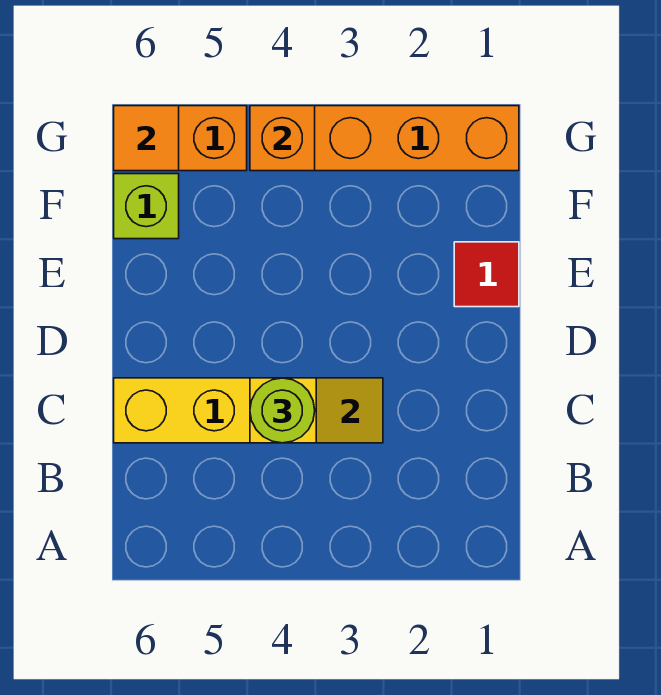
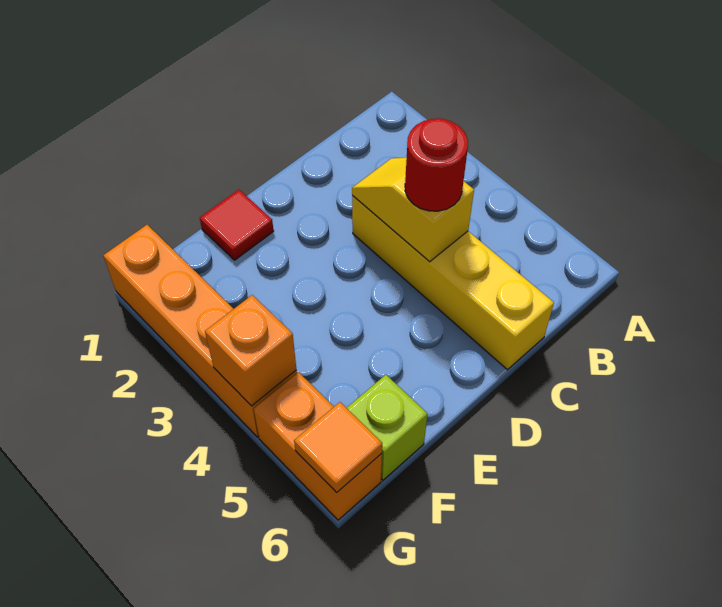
lime 1x1 round brick [250,378,315,443] -> red 1x1 round brick [405,118,468,211]

